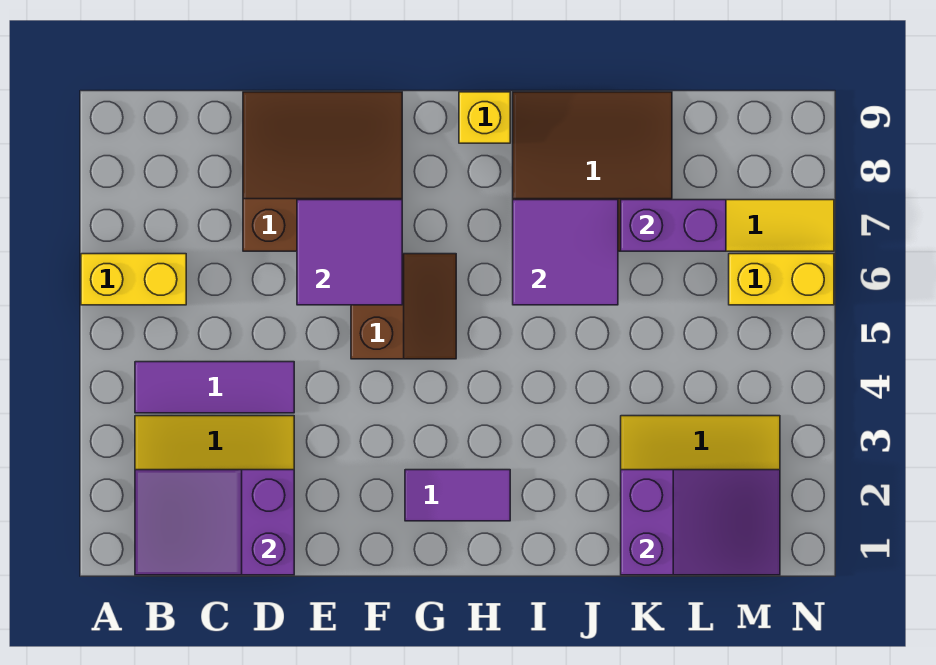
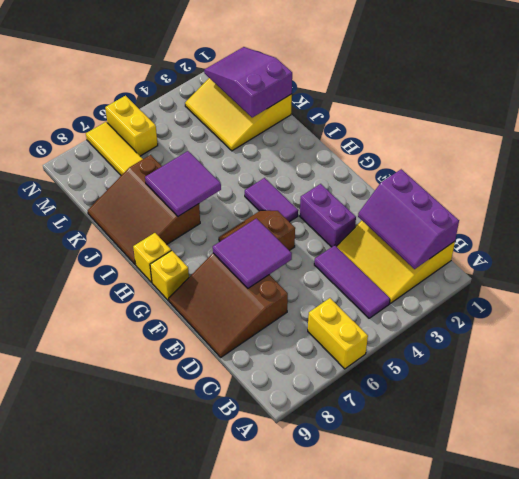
purple 2x3 slope [135,470,294,575] -> purple 2x3 slope turned to [358,169,459,269]
purple 1x2 tile [405,470,510,521] -> purple 1x2 tile moved to [245,178,298,222]
none -> yellow 1x1 brick [150,250,189,301]
purple 1x2 brick [621,200,726,251] -> purple 1x2 brick moved to [300,184,356,247]

